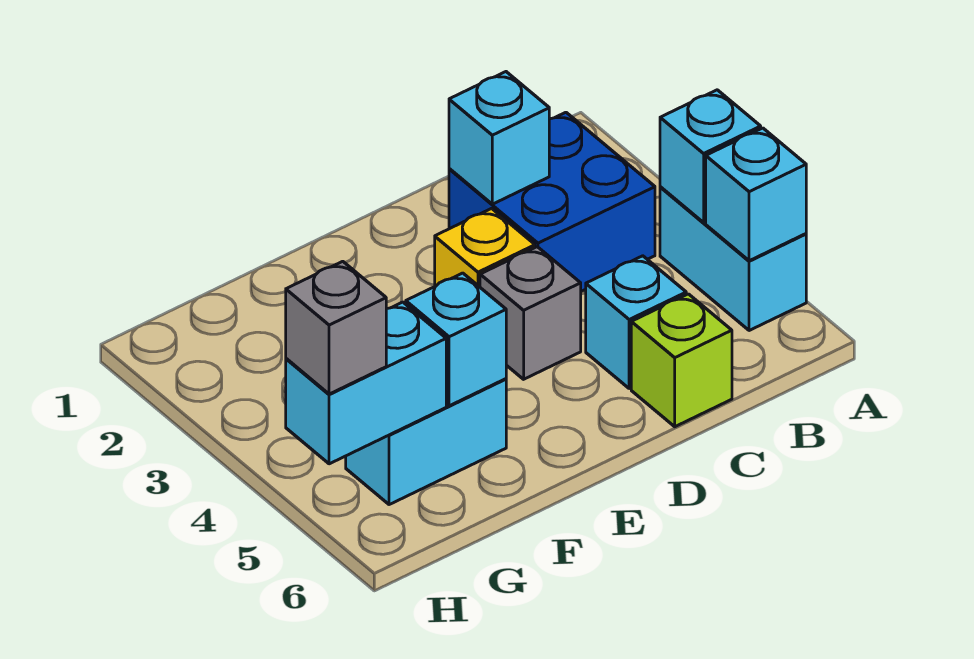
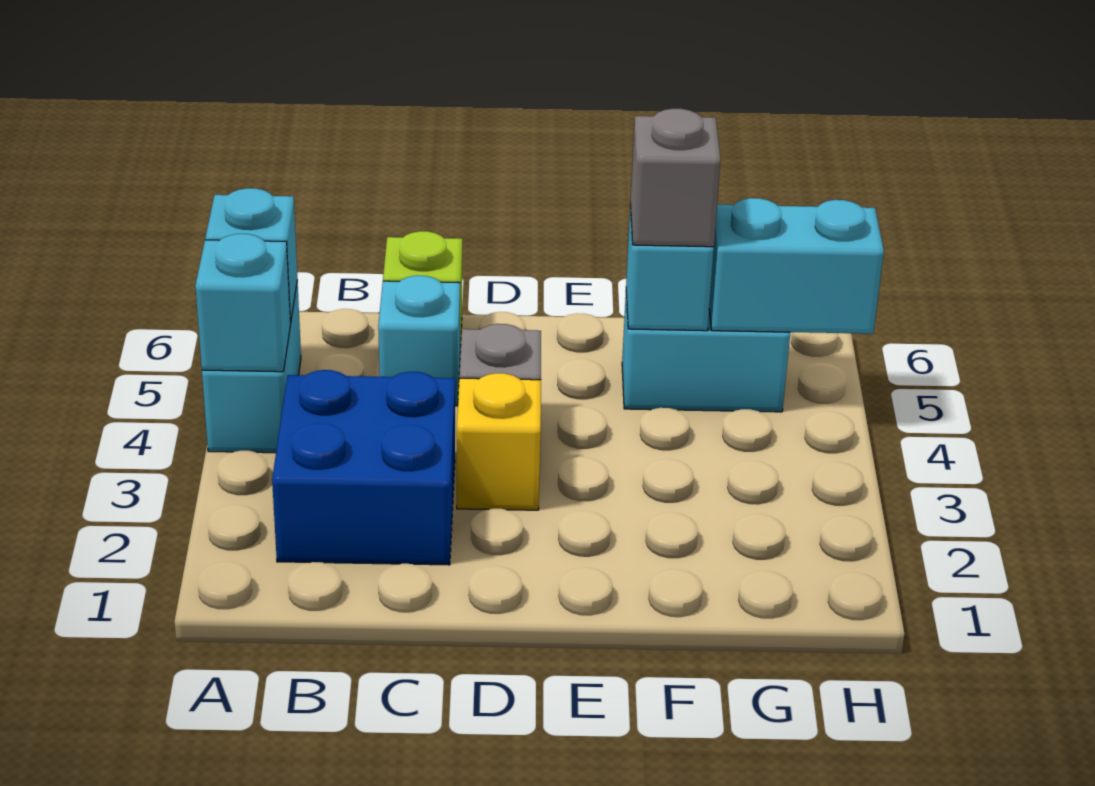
cyan 1x1 brick [449,72,549,204] -> none
grey 1x1 brick [286,261,386,394] -> grey 1x1 brick moved to [630,109,721,247]

